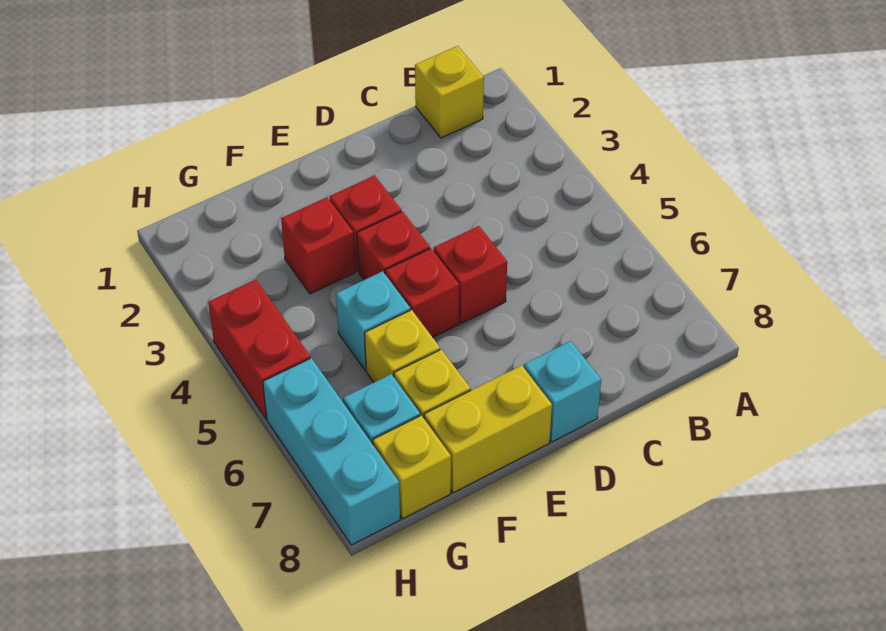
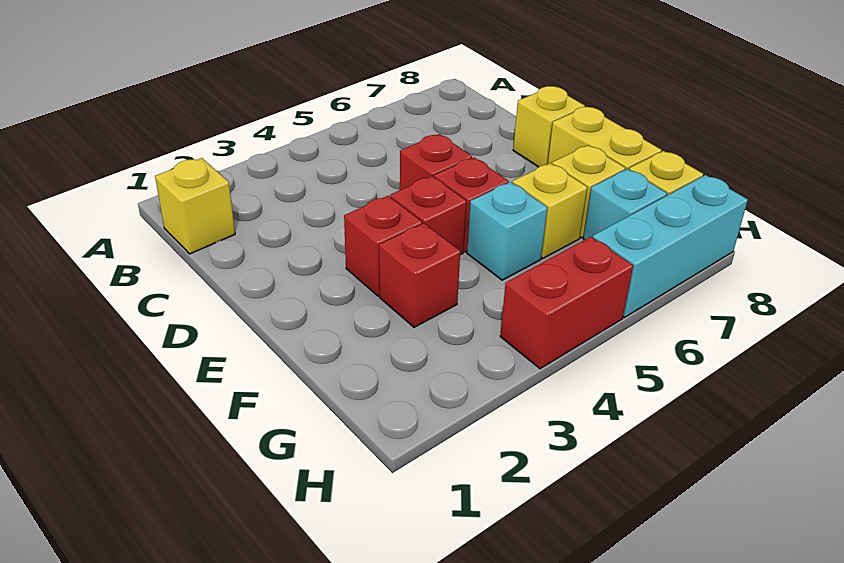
cyan 1x1 brick [524,341,601,442] -> yellow 1x1 brick [513,86,585,167]

